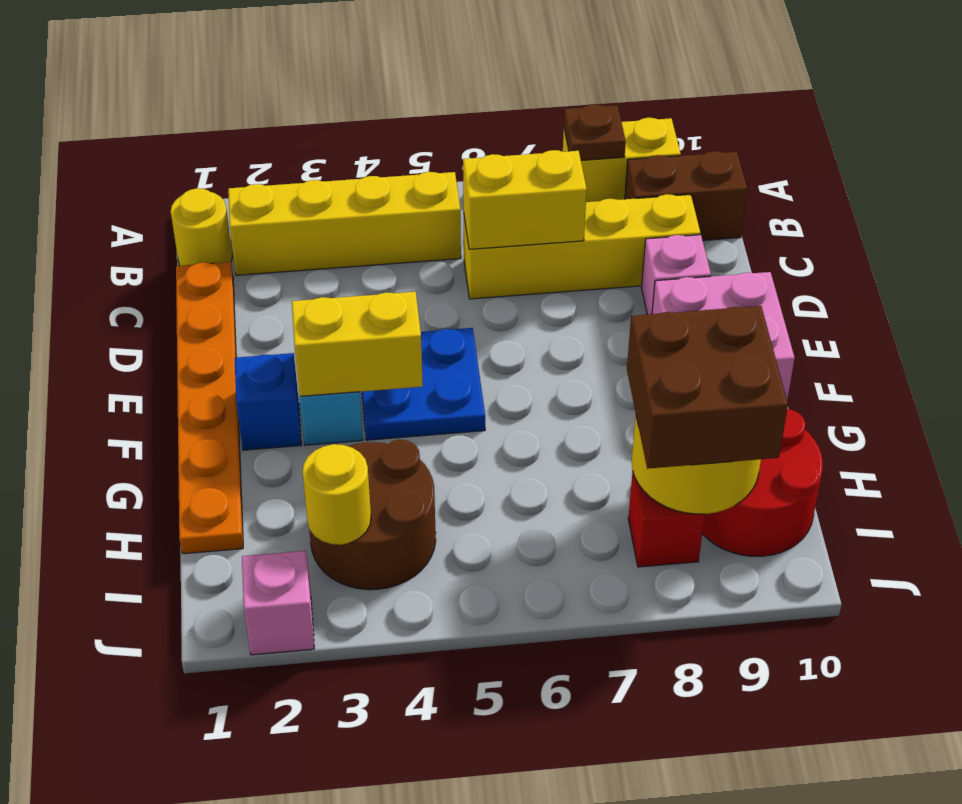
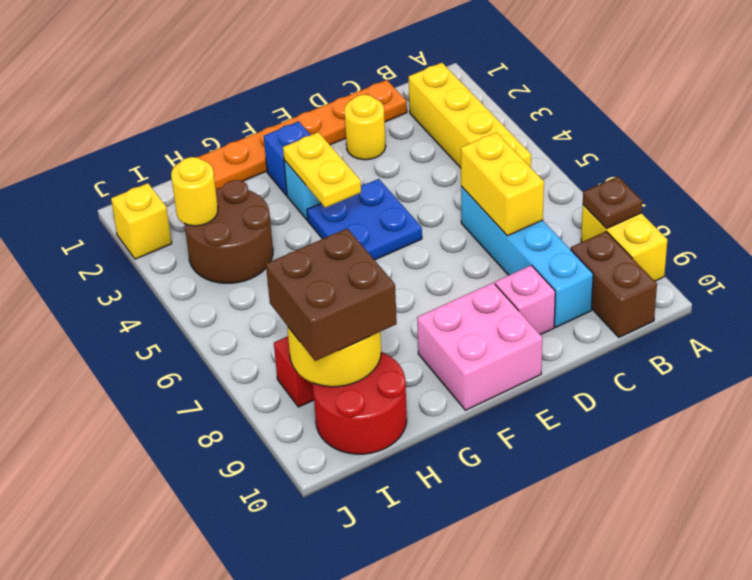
yellow 1x1 round brick [171,188,232,266] -> yellow 1x1 round brick moved to [344,95,386,160]
yellow 1x4 brick [464,194,700,299] -> cyan 1x4 brick [461,187,593,327]
yellow 1x2 brick [292,292,423,396] -> yellow 1x2 plate [283,132,361,208]
pink 1x1 brick [242,551,314,655] -> yellow 1x1 brick [111,183,172,259]

